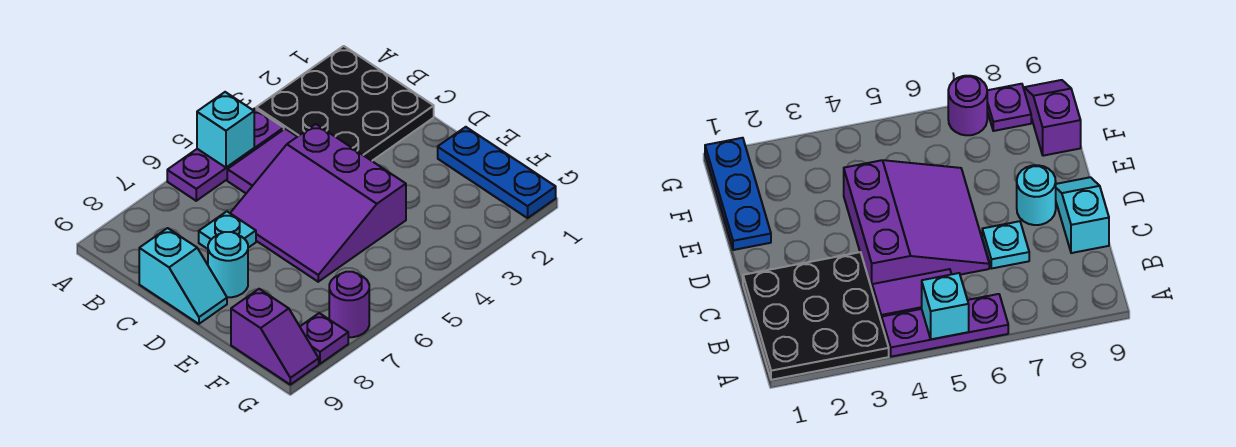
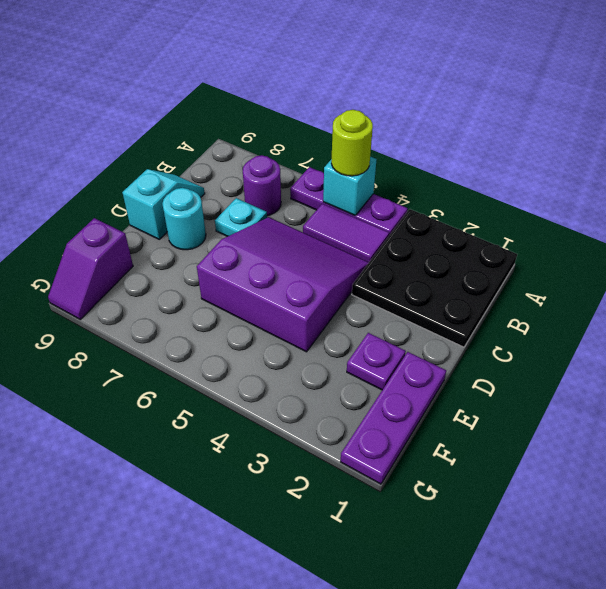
none -> lime 1x1 round brick [331,110,373,176]
purple 3x3 slope [230,124,406,282] -> purple 3x3 slope turned to [197,217,369,352]
cyan 1x2 slope [139,228,227,324] -> cyan 1x2 slope turned to [122,169,205,239]
blue 1x3 plate [438,127,556,218] -> purple 1x3 plate [341,352,446,484]
purple 1x1 round brick [329,272,369,337] -> purple 1x1 round brick moved to [243,155,281,216]
purple 1x1 plate [300,313,348,364] -> purple 1x1 plate moved to [347,333,406,390]

